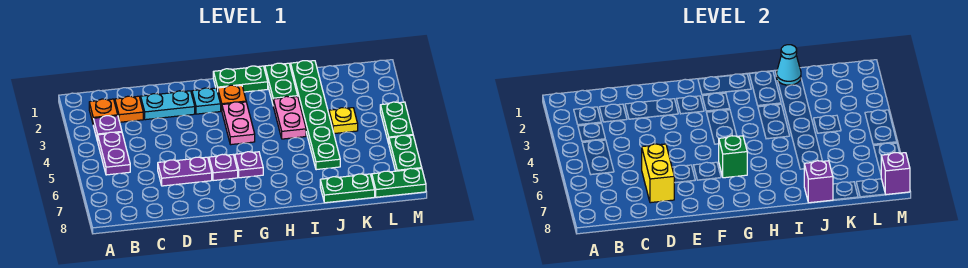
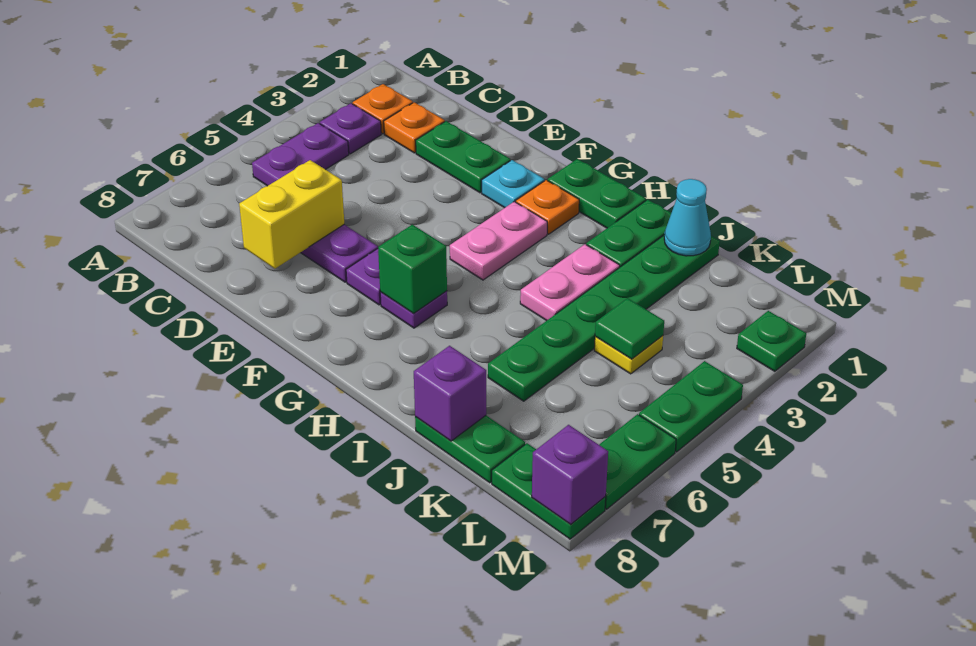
cyan 1x2 plate [141,91,195,120] -> green 1x2 plate [416,121,510,193]
none -> green 1x1 tile [595,298,664,359]
none -> green 1x1 plate [737,311,806,371]

